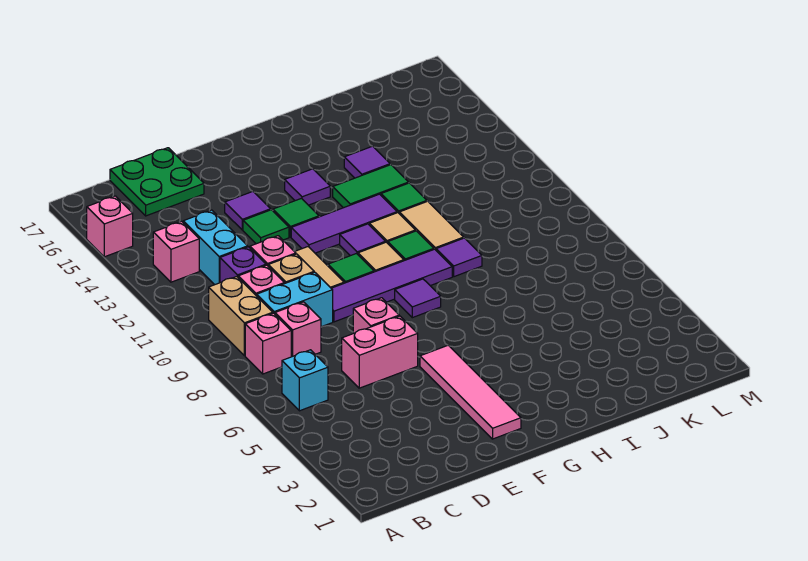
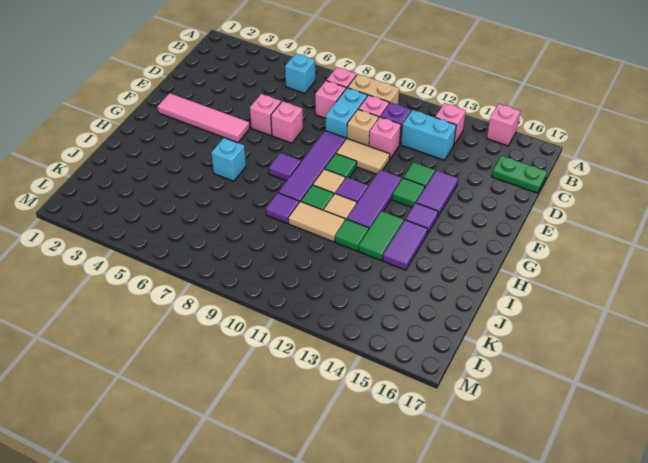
green 2x2 plate [110,148,204,216] -> green 1x2 plate [492,156,547,193]
pink 1x2 brick [342,316,418,388] -> pink 1x1 brick [250,94,281,136]
purple 1x1 tile [225,191,271,230] -> purple 1x2 tile [416,170,458,216]
none -> cyan 1x1 brick [211,138,246,181]
purple 1x1 tile [344,146,390,178] -> purple 1x2 tile [383,220,428,270]

